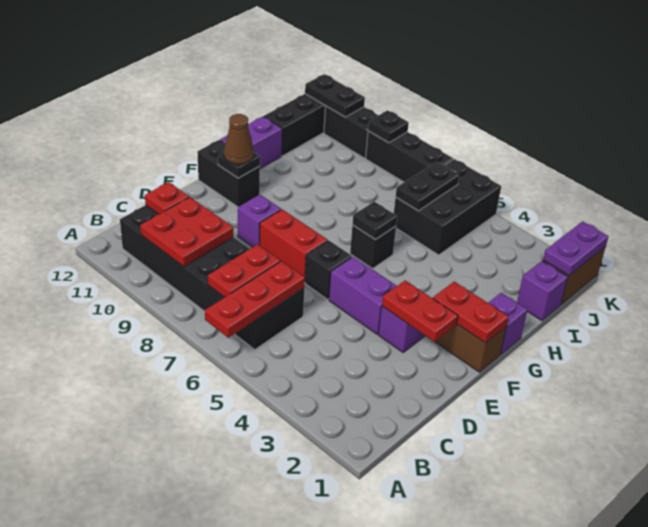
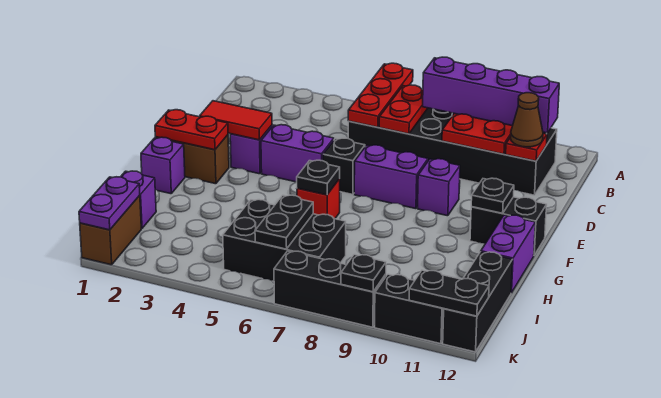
none -> purple 1x4 brick [423,57,559,133]
red 1x2 plate [382,280,458,342] -> red 1x2 tile [200,101,272,140]
red 1x2 brick [260,209,328,277] -> purple 1x2 brick [354,145,428,209]
brown 1x1 cone [224,114,254,164] -> brown 1x1 cone moved to [510,93,543,147]
black 1x1 brick [350,225,396,269] -> red 1x1 brick [297,179,340,219]
black 2x3 brick [394,159,501,255] -> black 2x3 brick turned to [223,200,346,281]

